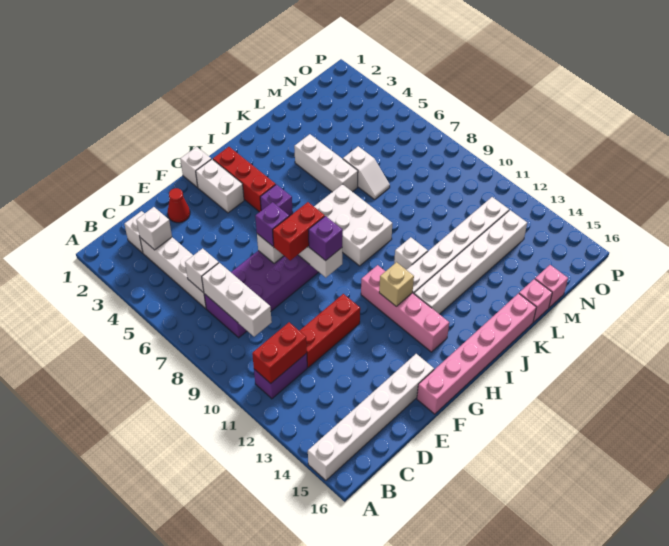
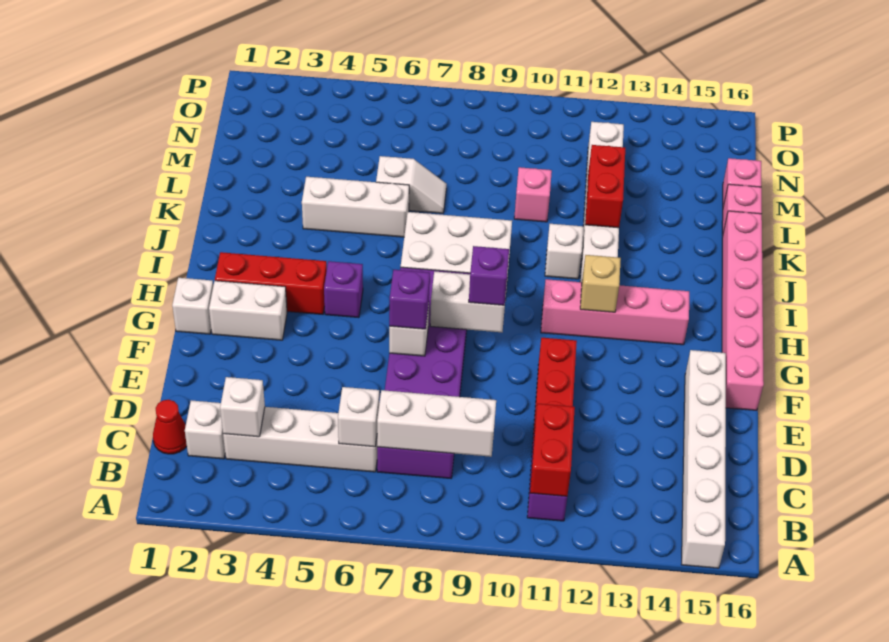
red 1x1 cone [168,188,190,223] -> red 1x1 cone moved to [153,400,187,454]
red 1x2 brick [273,202,325,260] -> red 1x2 brick moved to [585,145,625,228]
white 1x6 brick [414,210,527,314] -> none
none -> pink 1x1 brick [514,167,552,222]

